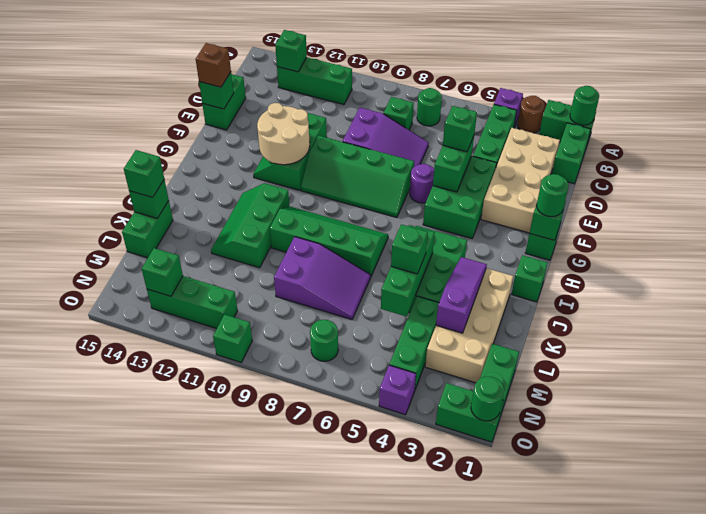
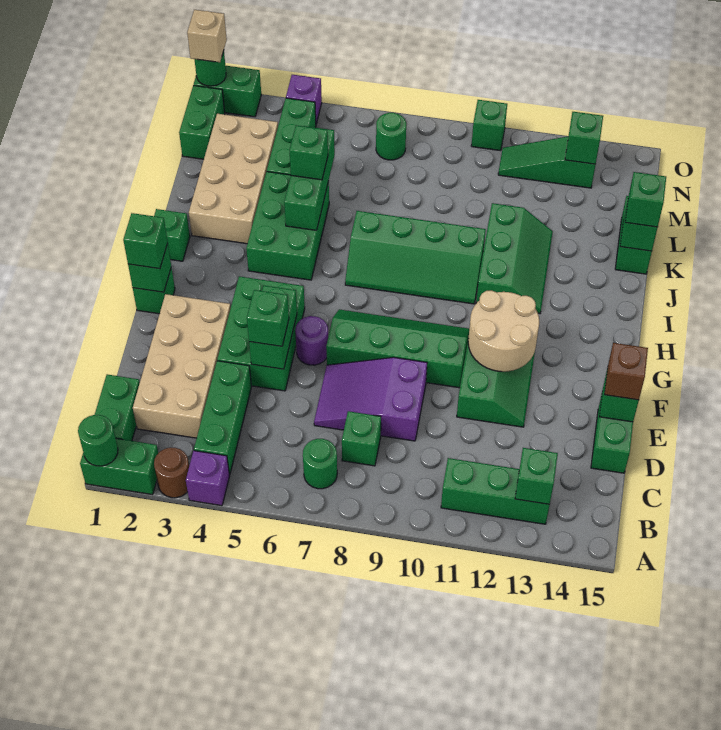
green 1x1 round brick [537,174,568,217] -> green 1x1 brick [123,213,168,269]
purple 1x3 slope [436,257,487,333] -> none
purple 2x3 slope [274,237,371,319] -> none
green 1x3 brick [147,276,238,329] -> green 1x3 slope [498,137,596,188]
none -> tan 1x1 brick [187,10,227,62]

